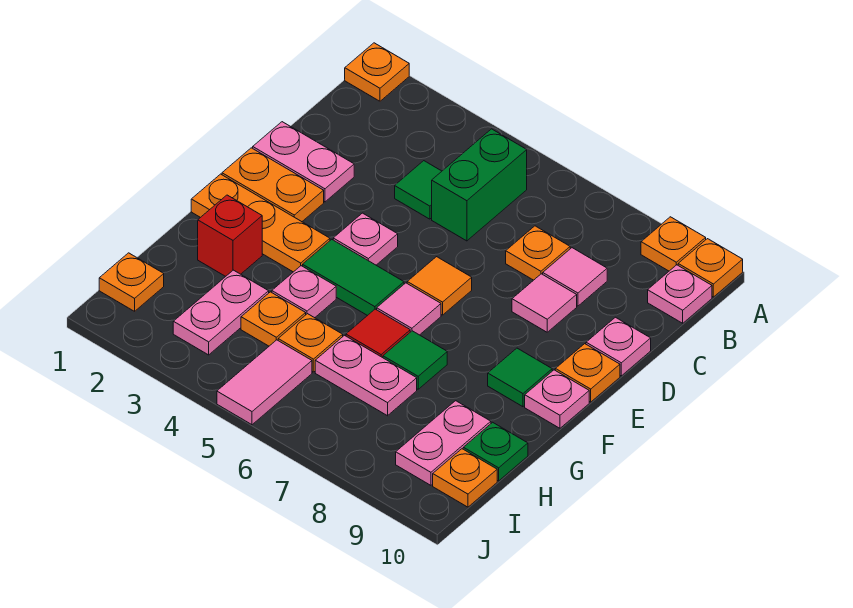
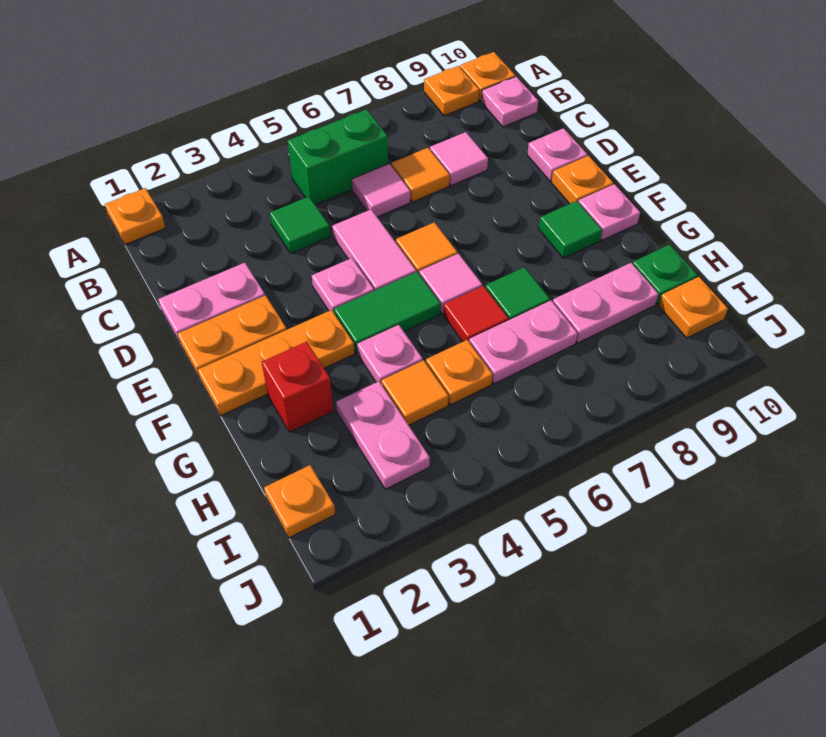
green 1x2 brick [432,129,527,241] -> green 1x2 brick turned to [288,109,388,205]
orange 1x1 plate [506,226,570,280] -> orange 1x1 tile [391,148,450,202]
pink 1x1 tile [512,274,577,332] -> pink 1x1 tile moved to [352,164,410,217]
orange 1x1 plate [241,292,306,346] -> orange 1x1 tile [381,360,449,425]
pink 1x2 plate [396,401,491,485] -> pink 1x2 plate turned to [553,263,658,343]
pink 1x2 tile [217,340,312,425] -> pink 1x2 tile moved to [332,210,416,291]

